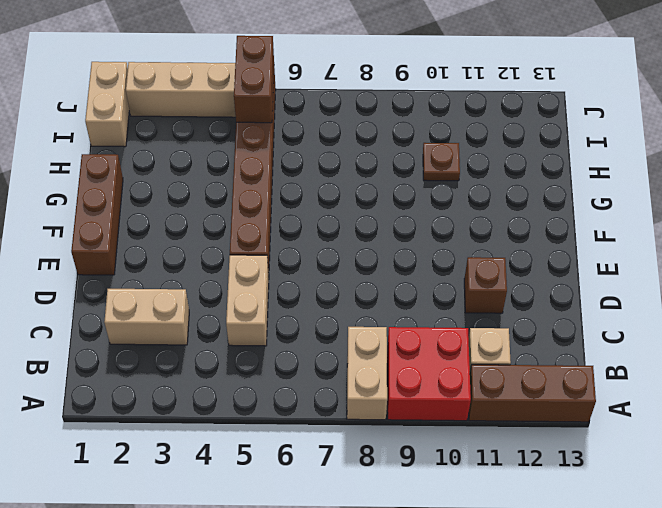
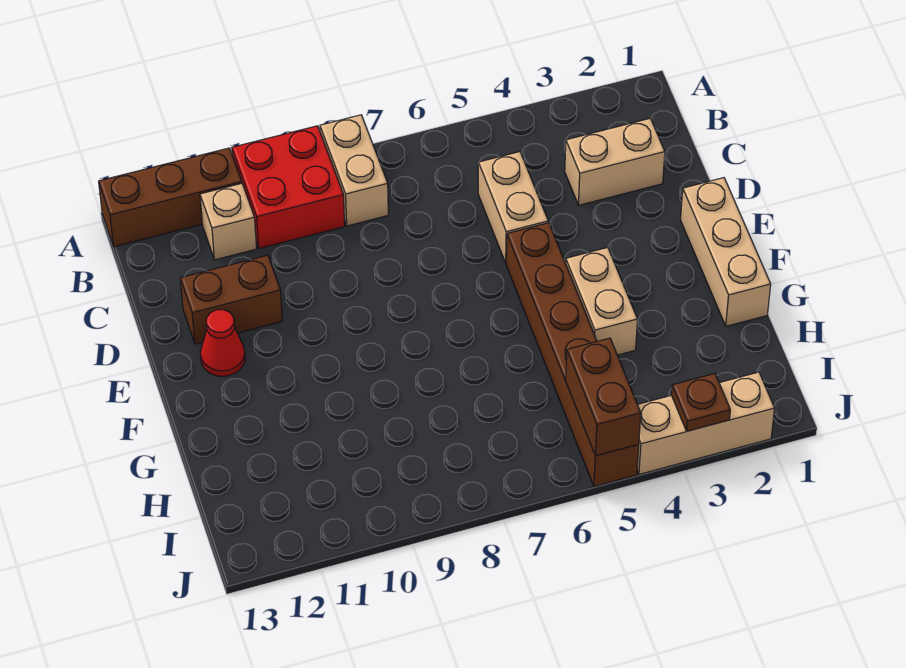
brown 1x1 brick [464,257,507,313] -> brown 1x2 brick [180,255,282,344]
brown 1x3 brick [71,154,123,275] -> tan 1x3 brick [681,178,771,326]
none -> red 1x1 cone [200,310,245,376]
brown 1x1 plate [423,143,460,181] -> brown 1x1 plate moved to [671,374,730,431]
tan 1x2 brick [85,62,129,147] -> tan 1x2 brick moved to [566,248,637,355]

